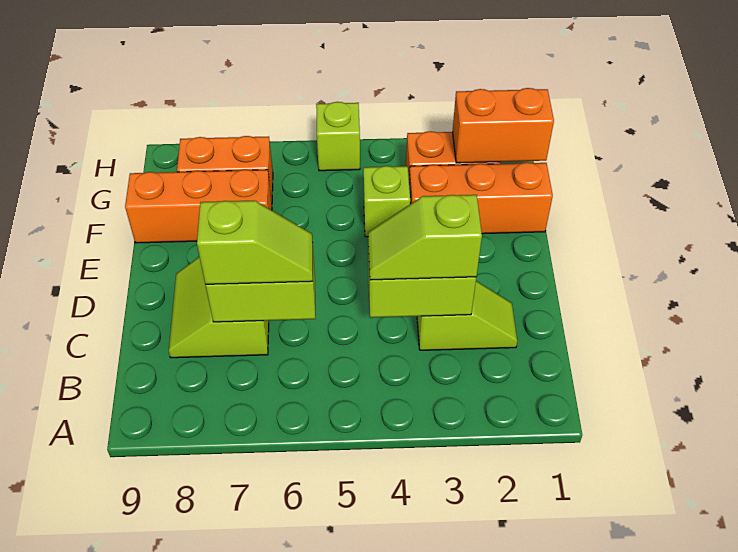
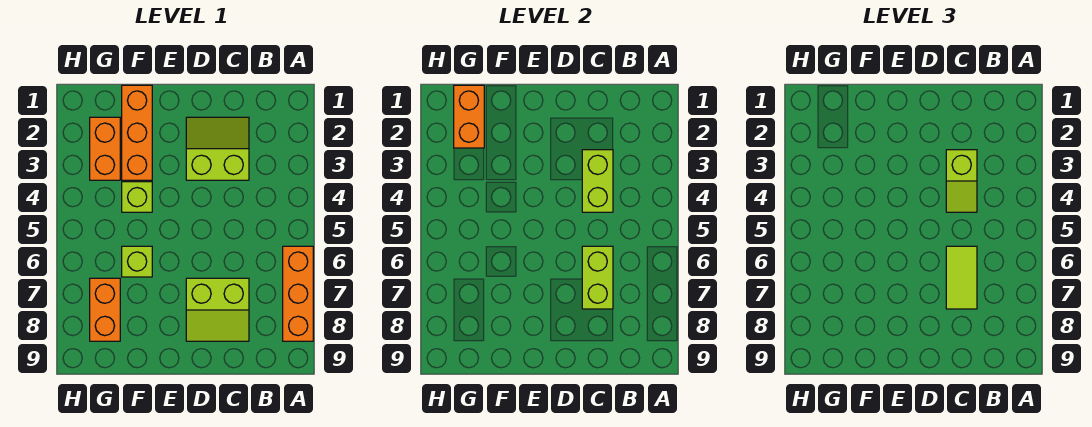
lime 1x2 slope [417,281,517,350] -> lime 2x2 slope [186,117,249,180]
lime 1x2 slope [197,201,313,284] -> lime 1x2 tile [946,246,977,309]
orange 1x3 brick [125,170,272,243] -> orange 1x3 brick moved to [283,246,313,341]
lime 1x1 brick [316,102,360,171] -> lime 1x1 brick moved to [122,246,152,277]

